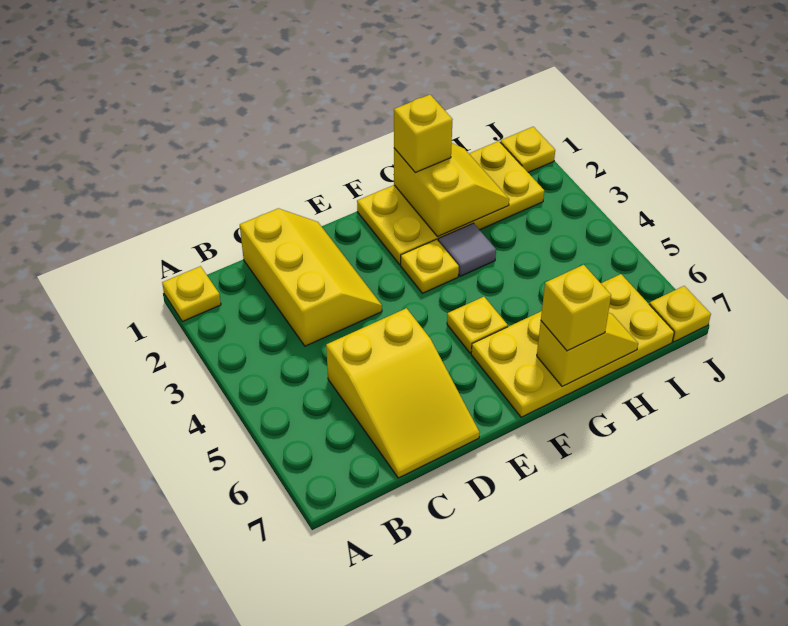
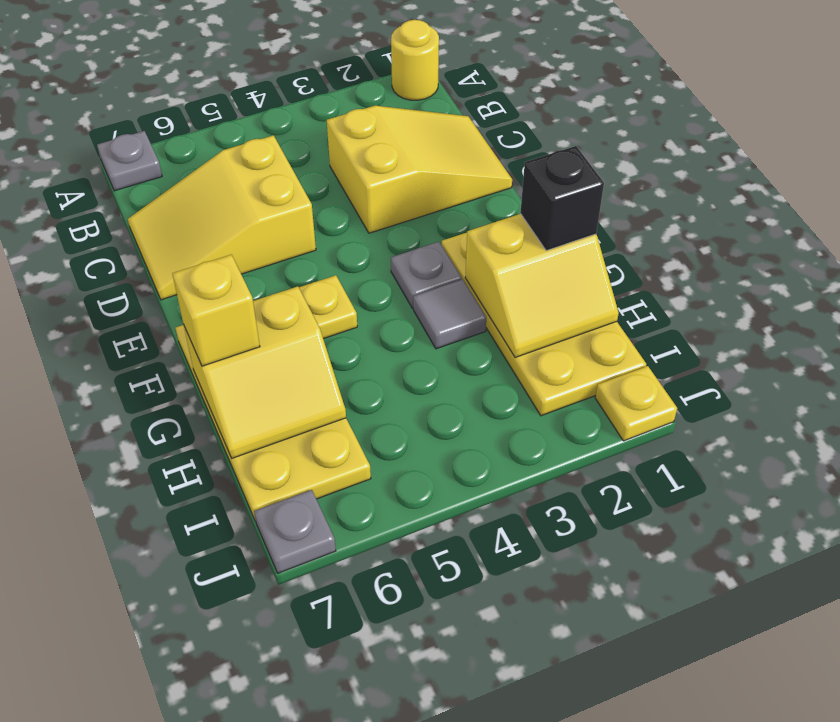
yellow 1x1 plate [162,266,221,321] -> yellow 1x1 round brick [391,20,439,100]
none -> grey 1x1 plate [97,131,162,191]
yellow 2x3 slope [240,208,382,346] -> yellow 2x3 slope turned to [327,106,512,233]
yellow 1x1 plate [401,239,459,293] -> grey 1x1 plate [391,242,462,308]
yellow 1x1 brick [394,95,453,172] -> black 1x1 brick [520,146,604,251]
yellow 1x2 slope [537,313,638,387] -> yellow 2x2 slope [184,286,346,458]
yellow 1x1 plate [649,286,711,342] -> grey 1x1 plate [254,490,336,573]

